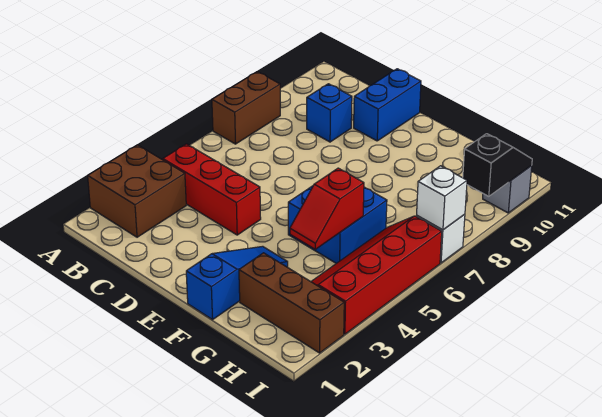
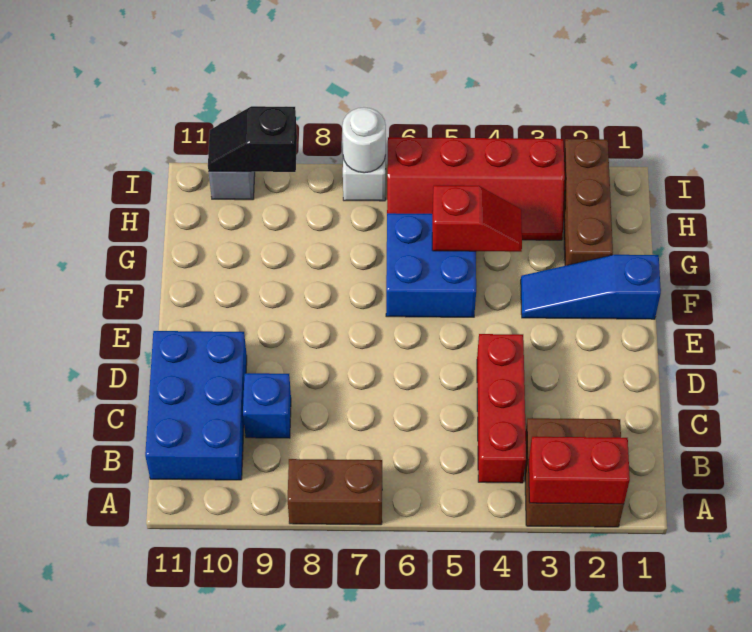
none -> red 1x2 brick [529,437,630,504]
blue 1x2 brick [354,69,421,141] -> blue 2x3 brick [145,331,247,480]
white 1x1 brick [417,166,467,230] -> white 1x1 round brick [342,107,386,173]

